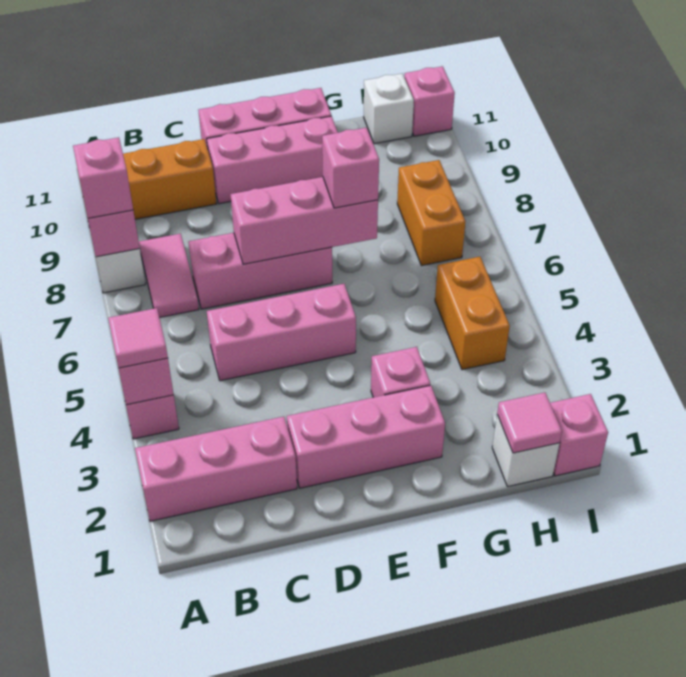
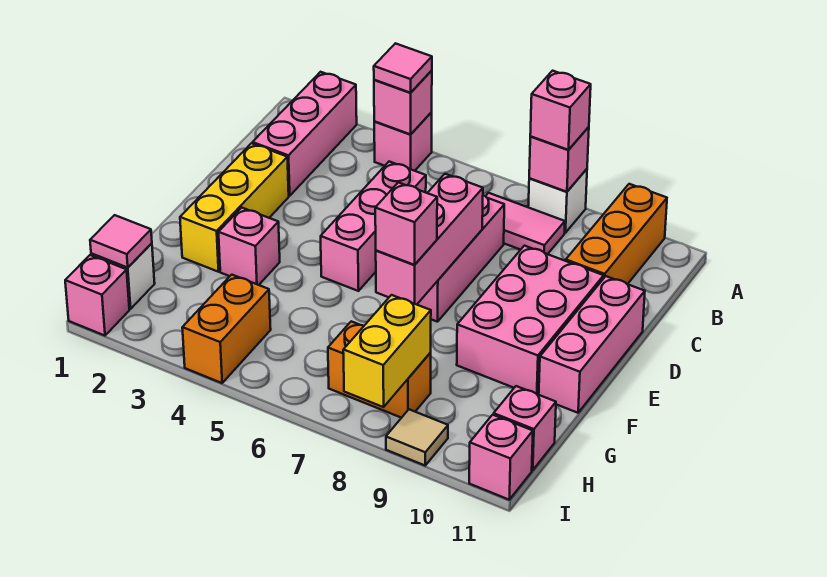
pink 1x3 brick [287,385,445,488] -> yellow 1x3 brick [180,143,289,272]
pink 1x3 brick [207,116,338,204] -> pink 2x3 brick [457,246,604,395]
orange 1x2 brick [435,257,510,370] -> orange 1x2 brick turned to [182,275,271,383]
none -> yellow 1x2 brick [343,295,431,407]
white 1x1 brick [364,73,414,144] -> pink 1x1 brick [494,386,556,470]
none -> tan 1x1 tile [386,409,448,465]

